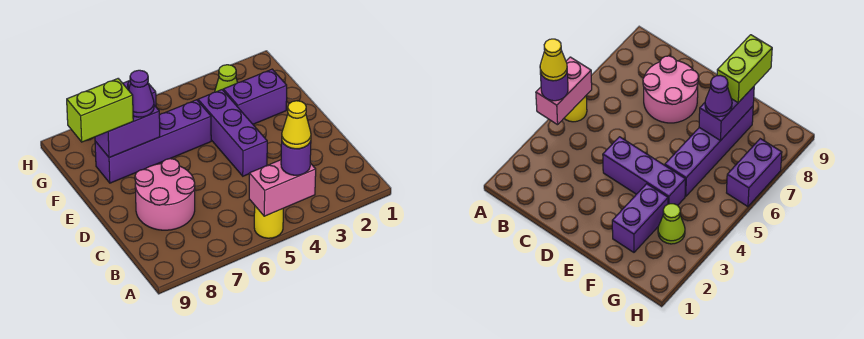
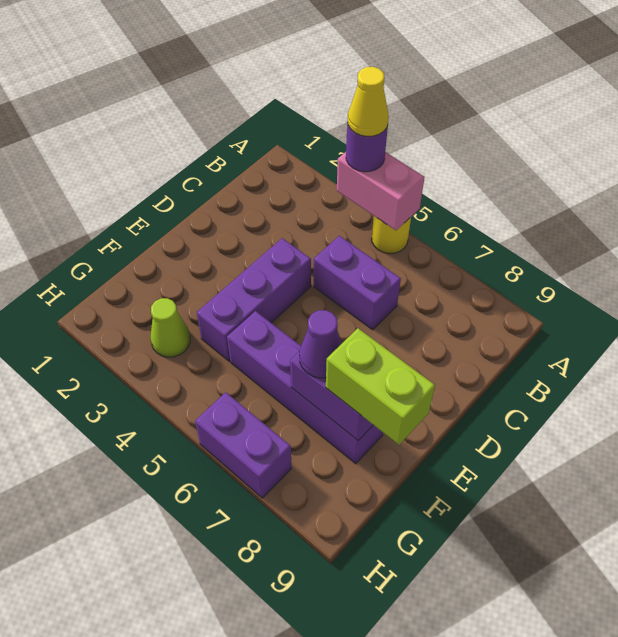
pink 2x2 round brick [135,159,195,230] -> none
purple 1x2 brick [223,69,287,124] -> purple 1x2 brick moved to [314,236,401,330]

